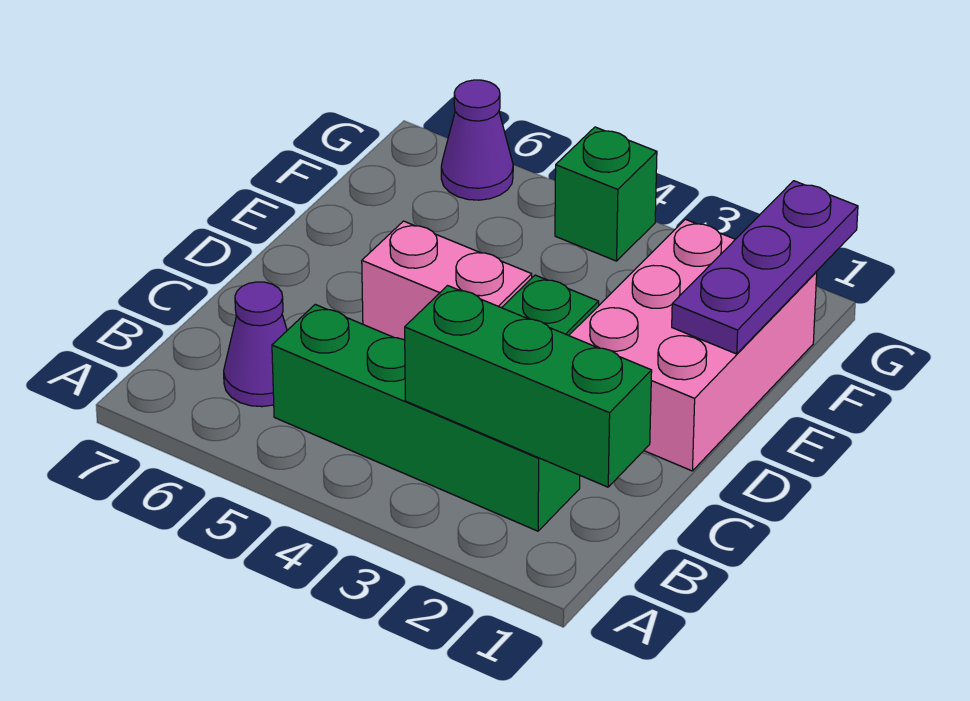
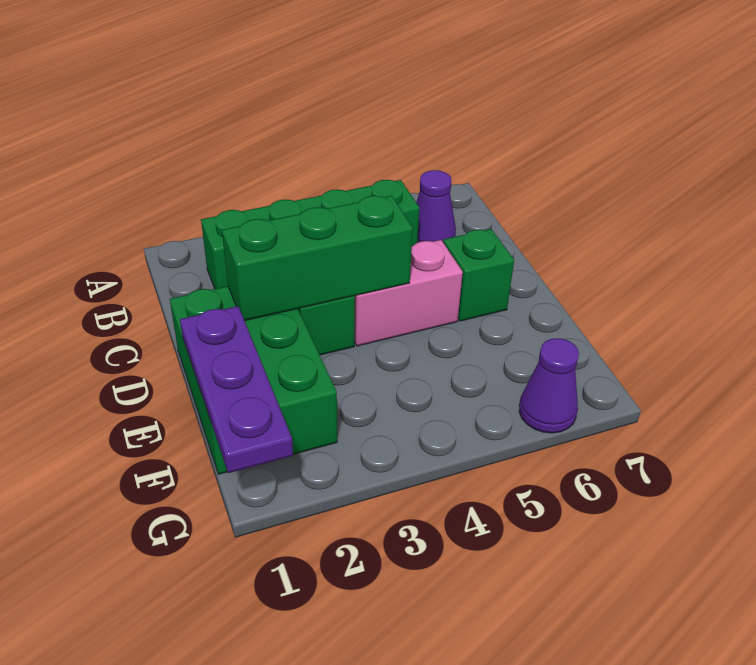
green 1x3 brick [405,286,652,487] -> green 1x3 brick moved to [222,196,413,321]
pink 2x3 brick [569,219,817,471] -> green 2x3 brick [170,286,337,474]
green 1x1 brick [555,127,657,261] -> green 1x1 brick moved to [443,229,514,321]

